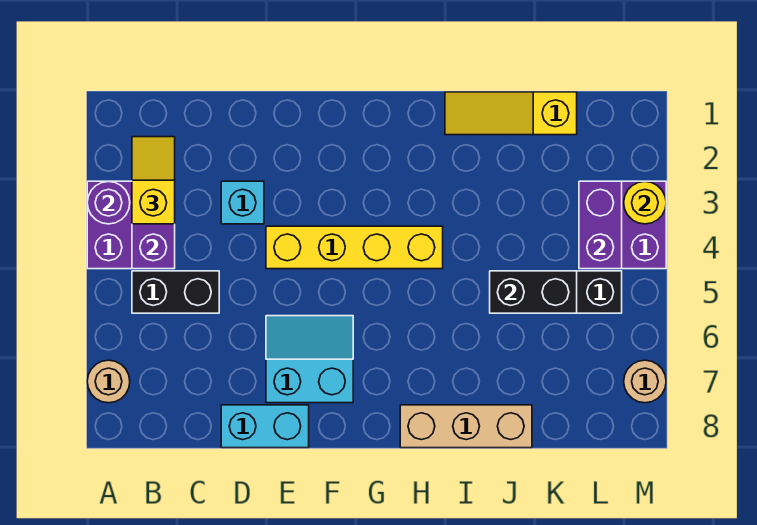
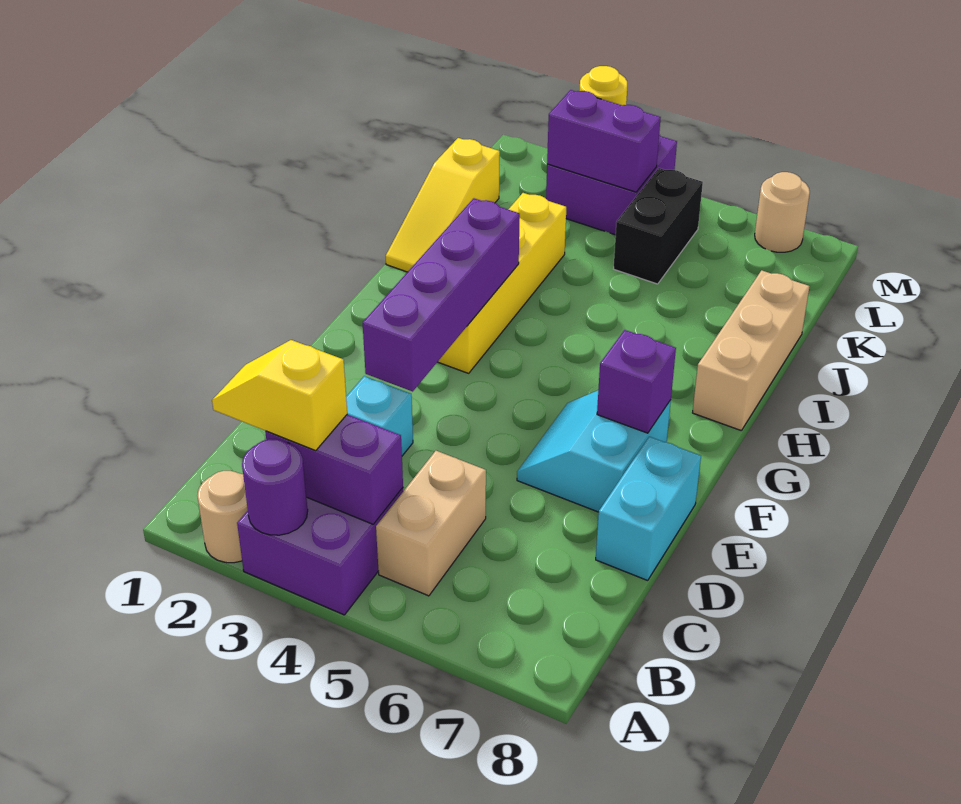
tan 1x1 round brick [87,360,130,403] -> tan 1x1 round brick moved to [197,471,248,563]
black 1x2 brick [132,271,219,313] -> tan 1x2 brick [376,451,486,596]
none -> purple 1x4 brick [363,198,520,391]
yellow 1x4 brick [266,226,443,269] -> yellow 1x4 brick moved to [438,193,566,373]
none -> purple 1x1 brick [597,330,676,433]
black 1x2 brick [490,271,577,313] -> none

